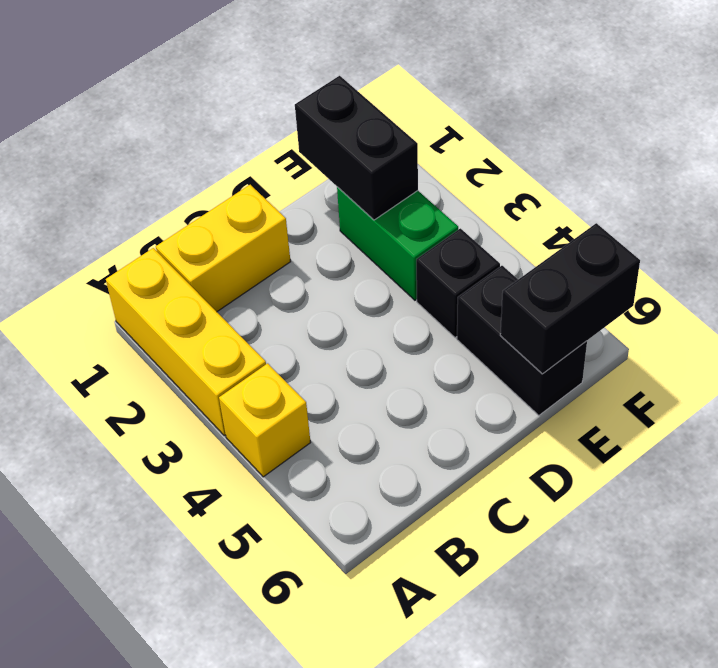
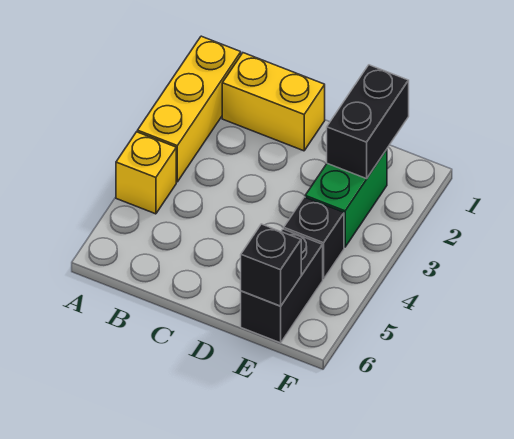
black 1x2 brick [500,223,640,374] -> black 1x1 brick [241,224,301,306]

